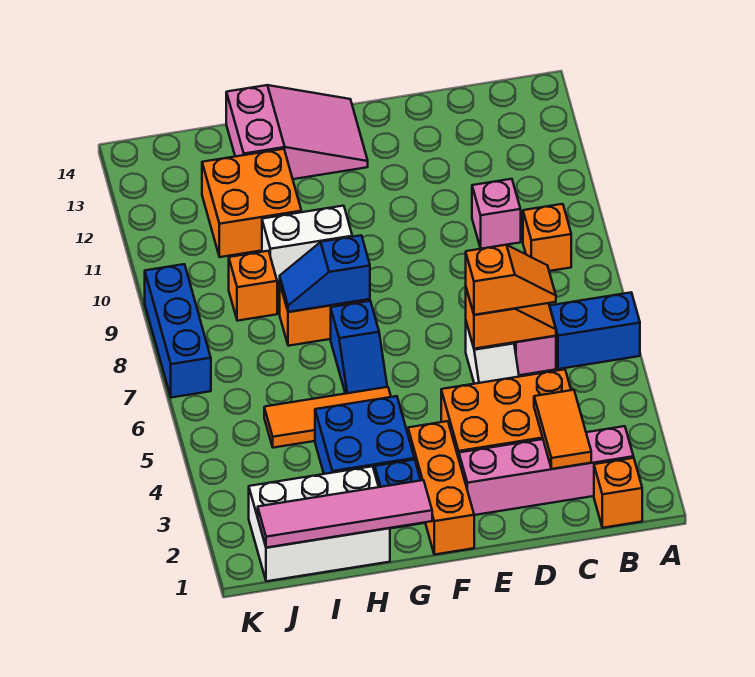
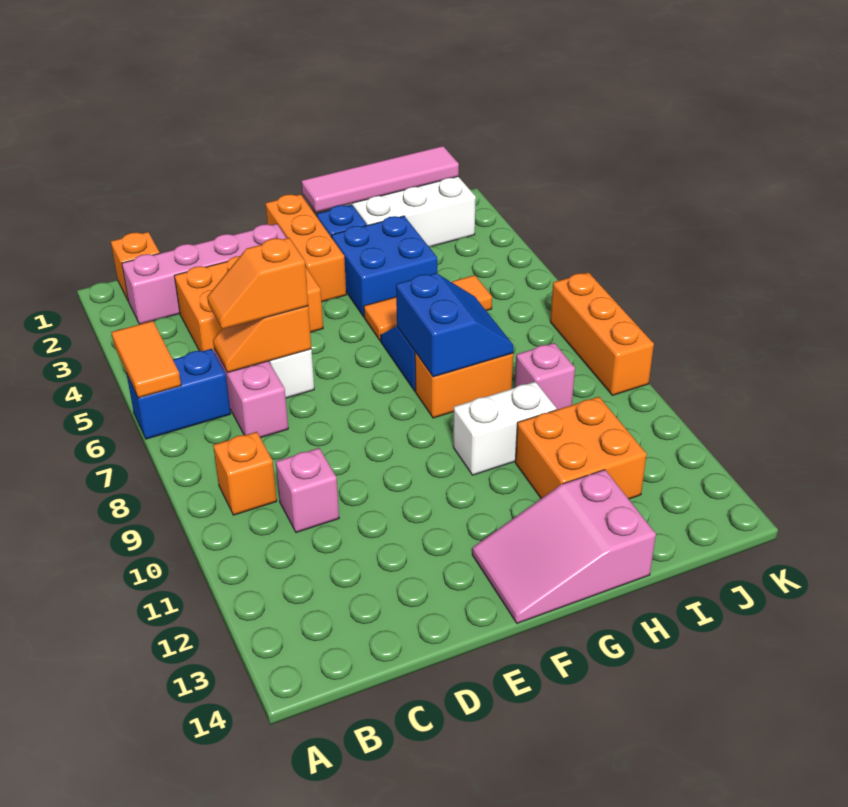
orange 1x2 tile [534,390,591,469] -> orange 1x2 tile moved to [111,321,181,398]
blue 1x2 slope [280,235,370,312] -> blue 2x2 slope [396,273,514,377]
orange 1x1 brick [229,251,277,321] -> pink 1x1 brick [515,343,575,410]
blue 1x3 brick [145,264,211,398] -> orange 1x3 brick [550,272,654,395]

